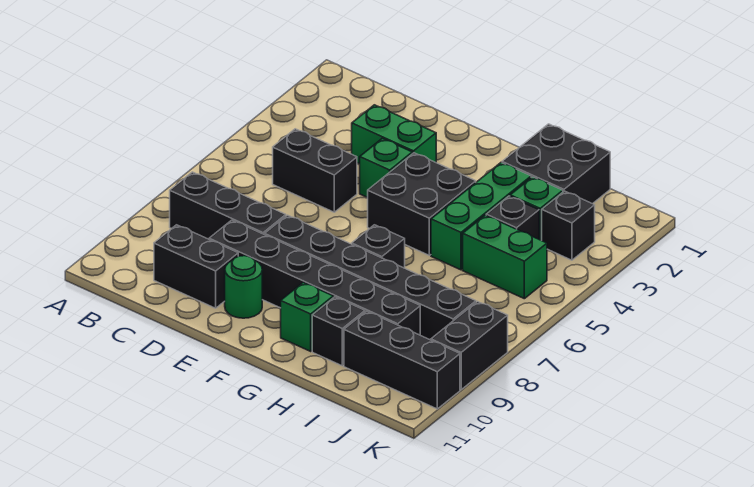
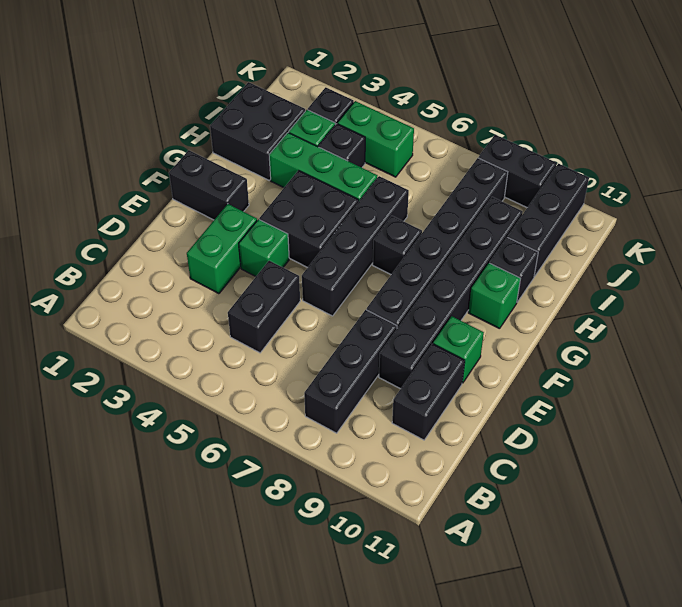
none -> black 1x4 brick [302,176,409,316]
green 1x1 round brick [225,256,262,318] -> green 1x1 brick [433,316,484,383]
none -> black 1x2 brick [169,150,249,220]
green 1x2 brick [463,215,547,299] -> green 1x2 brick turned to [338,101,414,177]

